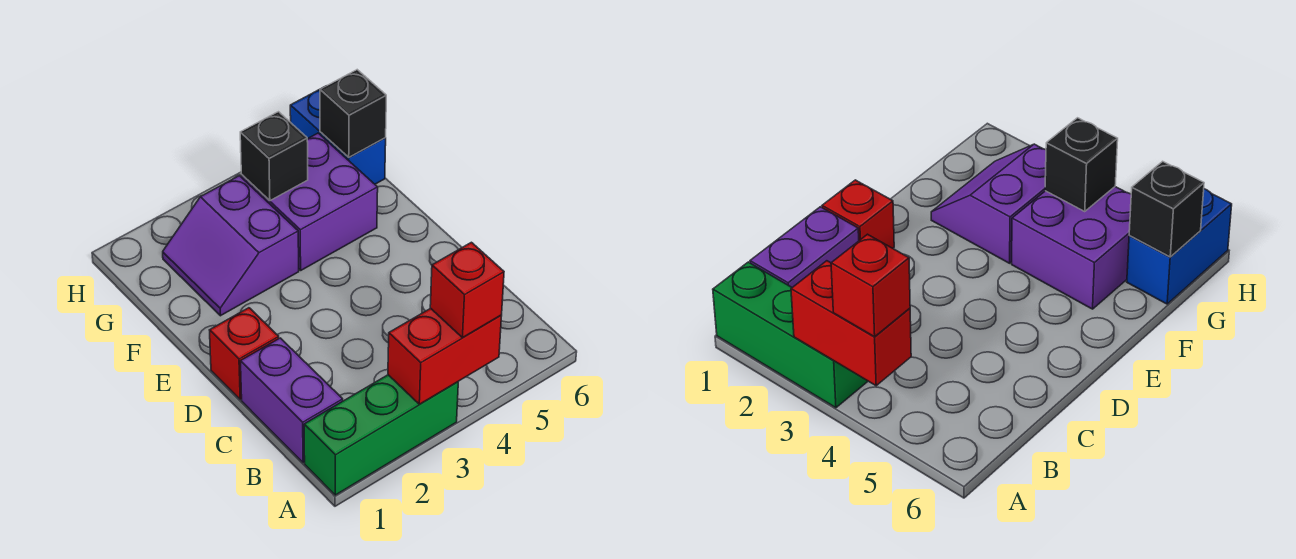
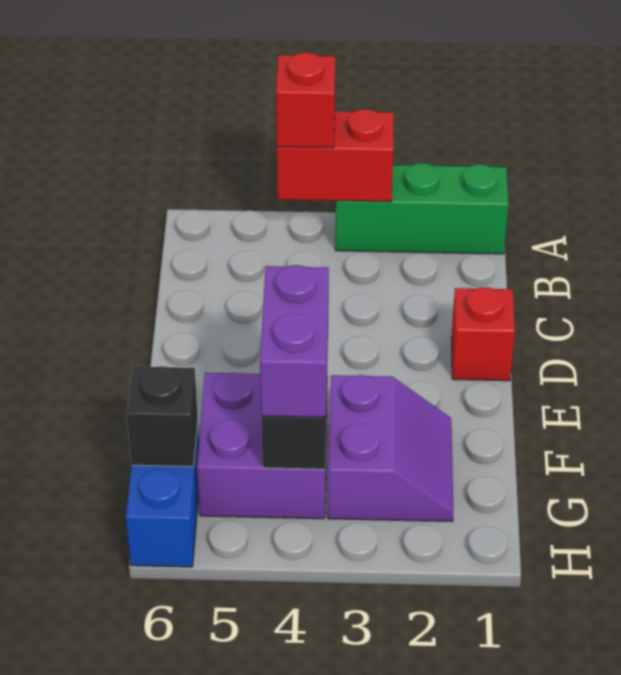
purple 1x2 brick [241,338,343,463] -> purple 1x2 brick moved to [260,265,329,417]

